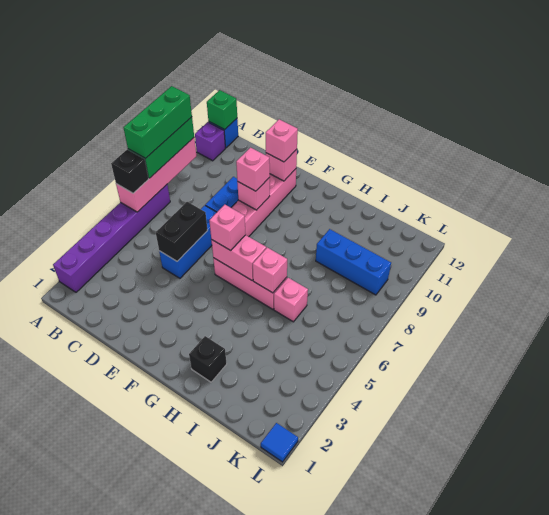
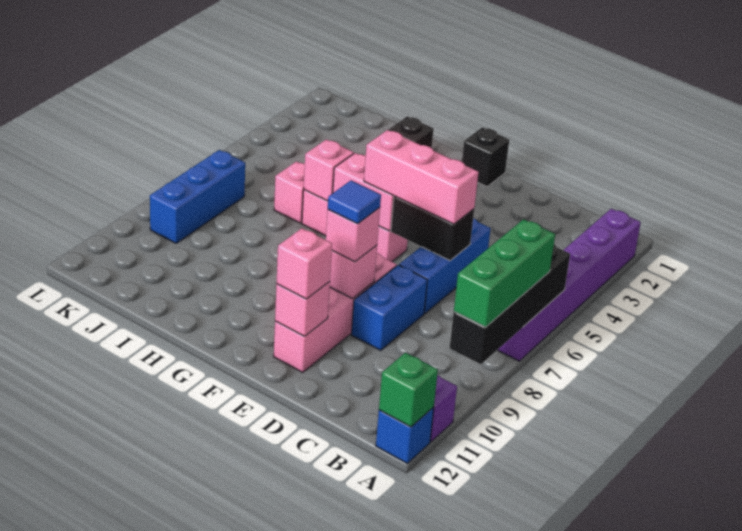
pink 1x4 brick [116,138,196,212] -> black 1x4 brick [450,245,570,364]
black 1x1 brick [111,150,148,193] -> black 1x1 brick moved to [462,127,509,186]
green 1x3 brick [123,86,192,158] -> none
black 1x2 brick [156,202,208,261] -> black 1x2 brick turned to [391,196,474,260]
pink 1x1 brick [209,205,246,250] -> pink 1x3 brick [364,130,478,224]
blue 1x3 brick [316,229,391,295] -> blue 1x3 brick turned to [150,150,245,243]
blue 1x1 tile [261,423,298,462] -> blue 1x1 tile moved to [328,180,381,224]

